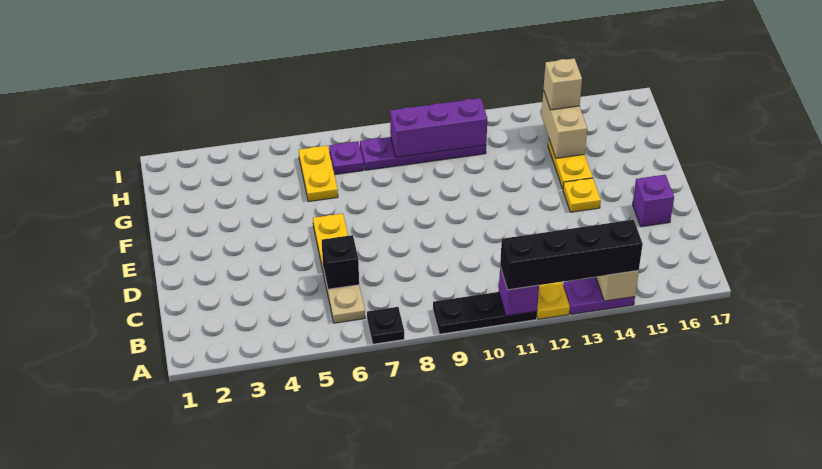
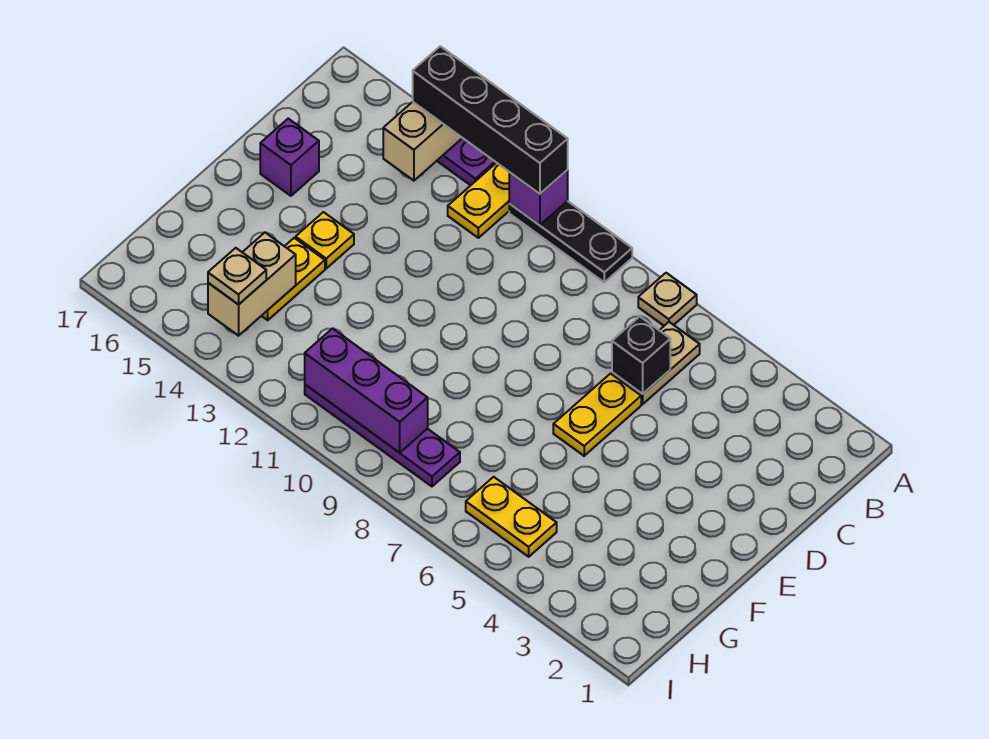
black 1x1 plate [367,307,404,344] -> tan 1x1 plate [638,273,697,326]
yellow 1x2 plate [299,146,338,202] -> yellow 1x2 plate turned to [466,477,557,557]
purple 1x1 plate [329,141,364,175] -> none
tan 1x1 brick [543,58,582,110] -> tan 1x1 plate [208,248,266,305]

